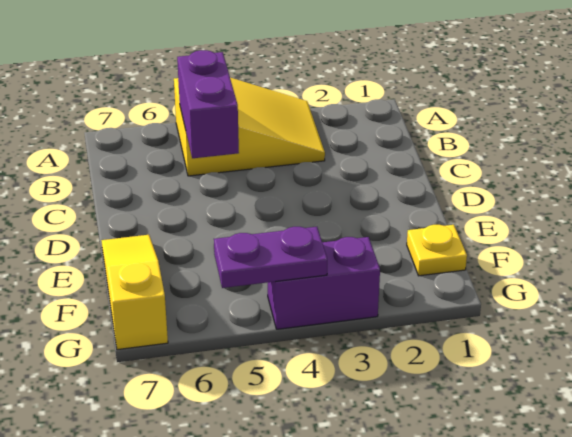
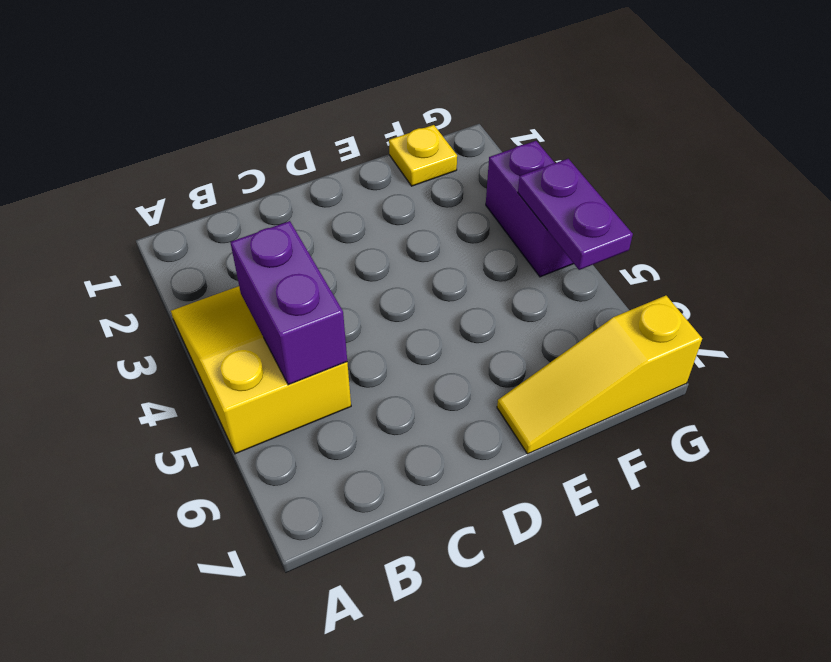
purple 1x2 brick [177,50,239,158] -> purple 1x2 brick turned to [230,221,347,385]

